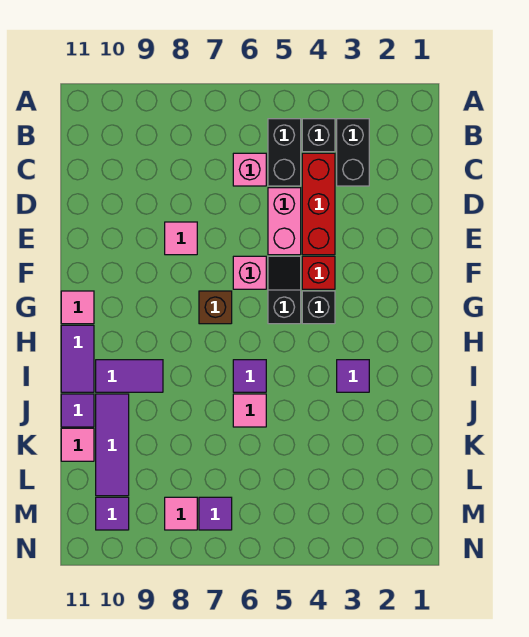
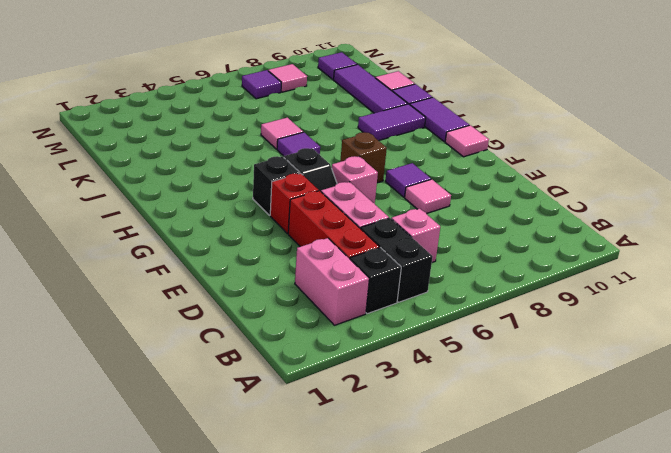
black 1x2 brick [337,119,369,186] -> pink 1x2 brick [295,238,369,325]
purple 1x1 tile [337,360,369,392] -> purple 1x1 tile moved to [385,163,431,197]

